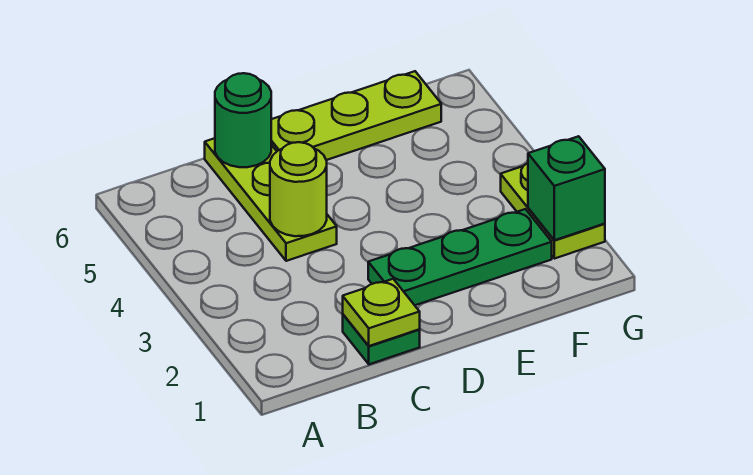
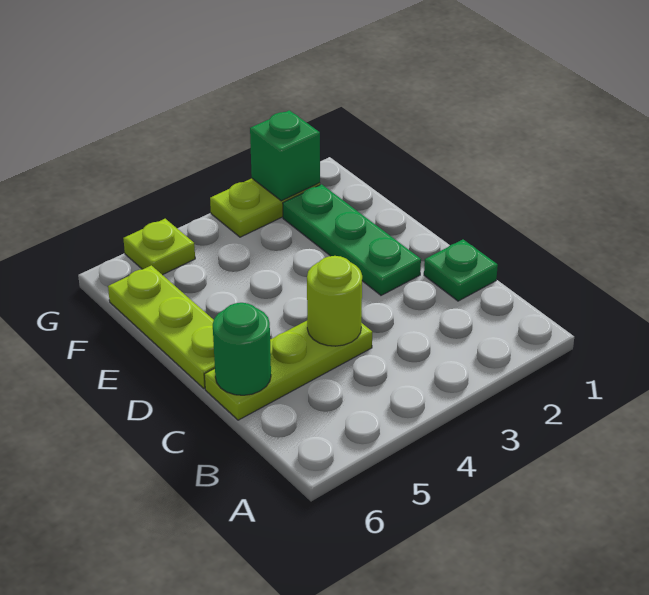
lime 1x1 plate [343,279,420,346] -> lime 1x1 plate moved to [123,219,195,275]

